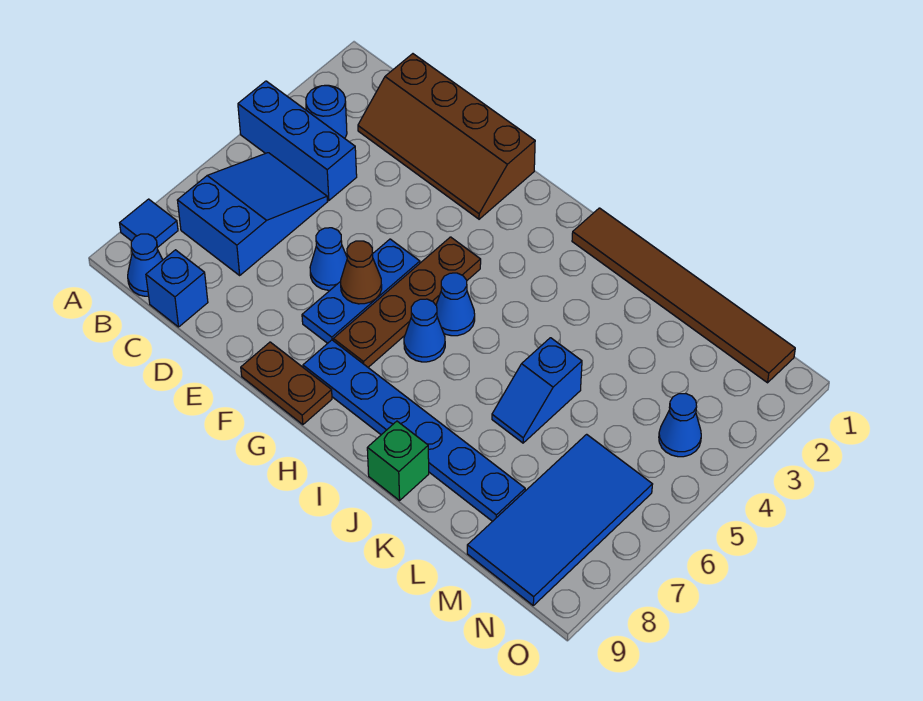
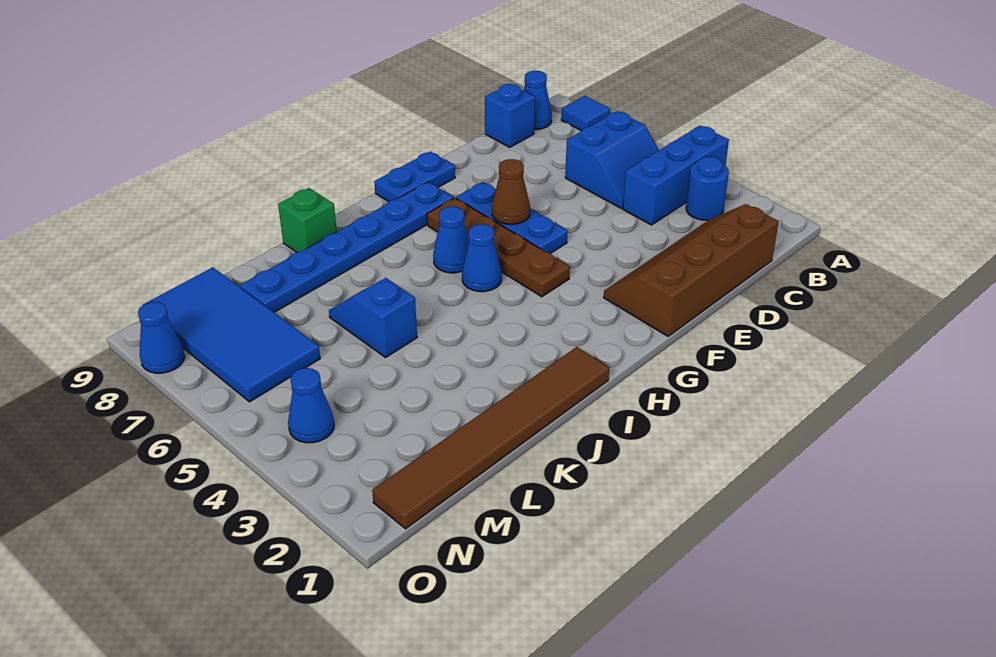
blue 2x3 slope [177,153,327,275] -> blue 2x2 slope [565,111,659,208]
blue 1x1 cone [310,228,347,290] -> blue 1x1 cone moved to [138,302,185,373]
brown 1x2 plate [241,342,332,425] -> blue 1x2 plate [374,152,455,202]

